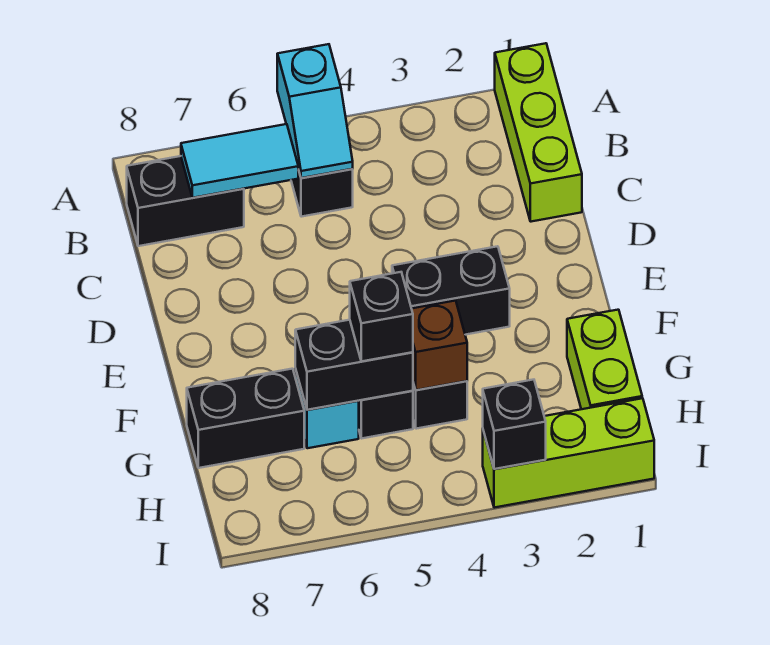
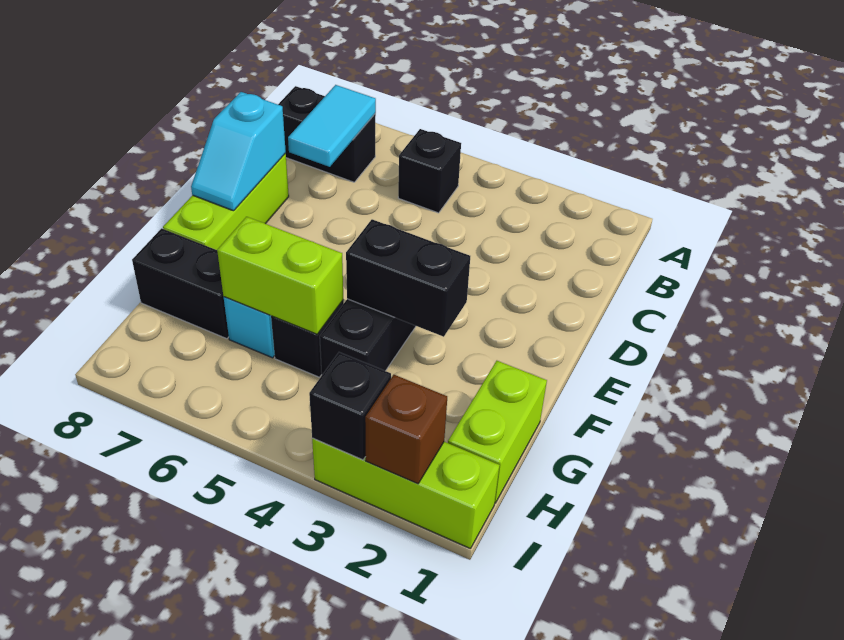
lime 1x3 brick [495,43,582,222] -> lime 1x3 brick moved to [163,154,289,250]
cyan 1x2 slope [277,44,353,178] -> cyan 1x2 slope moved to [191,92,286,211]
cyan 1x2 tile [181,124,298,198] -> cyan 1x2 tile turned to [288,85,376,167]
brown 1x1 brick [412,301,467,390] -> brown 1x1 brick moved to [365,375,447,484]
black 1x2 brick [295,320,413,410] -> lime 1x2 brick [217,217,343,334]
black 1x1 brick [350,272,413,361] -> none

